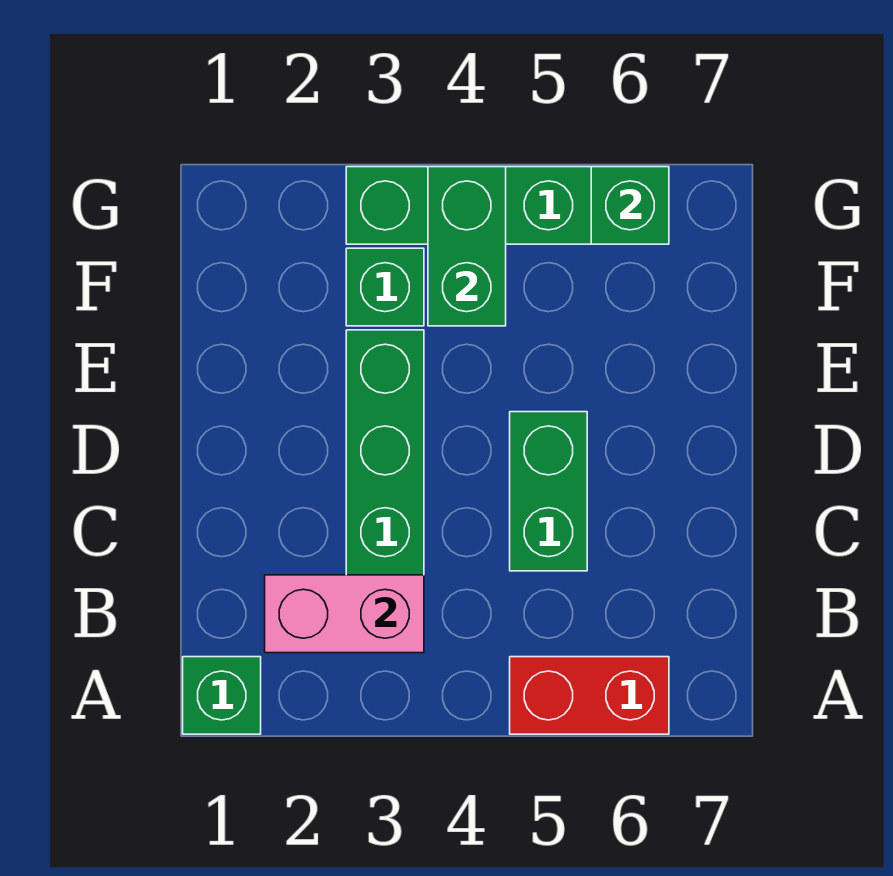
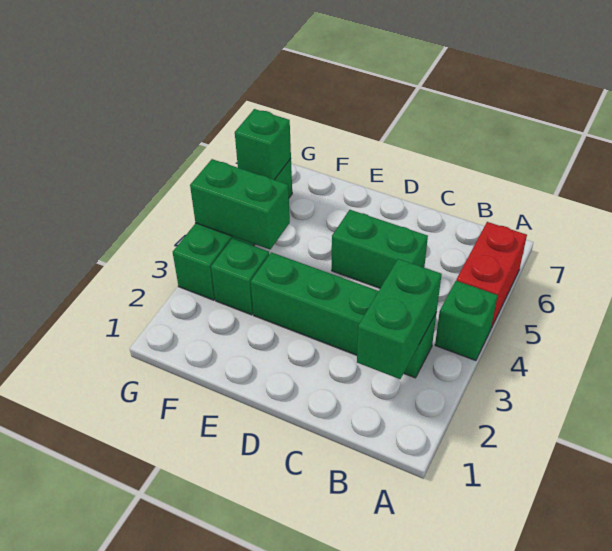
green 1x1 brick [183,657,261,734] -> green 1x1 brick moved to [435,281,498,361]
pink 1x2 brick [265,575,424,653] -> green 1x2 brick [357,259,442,379]

